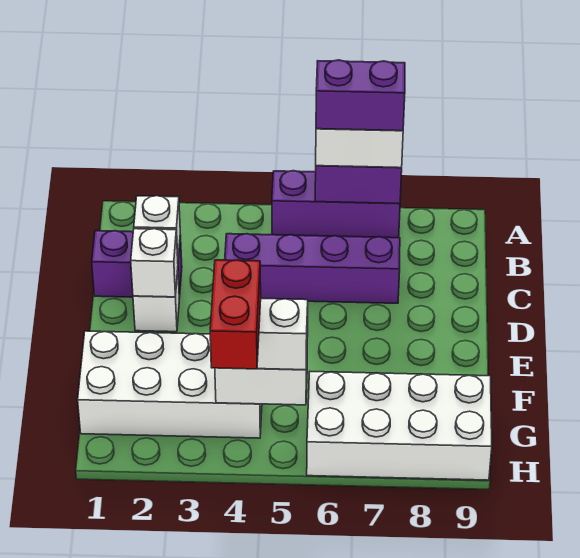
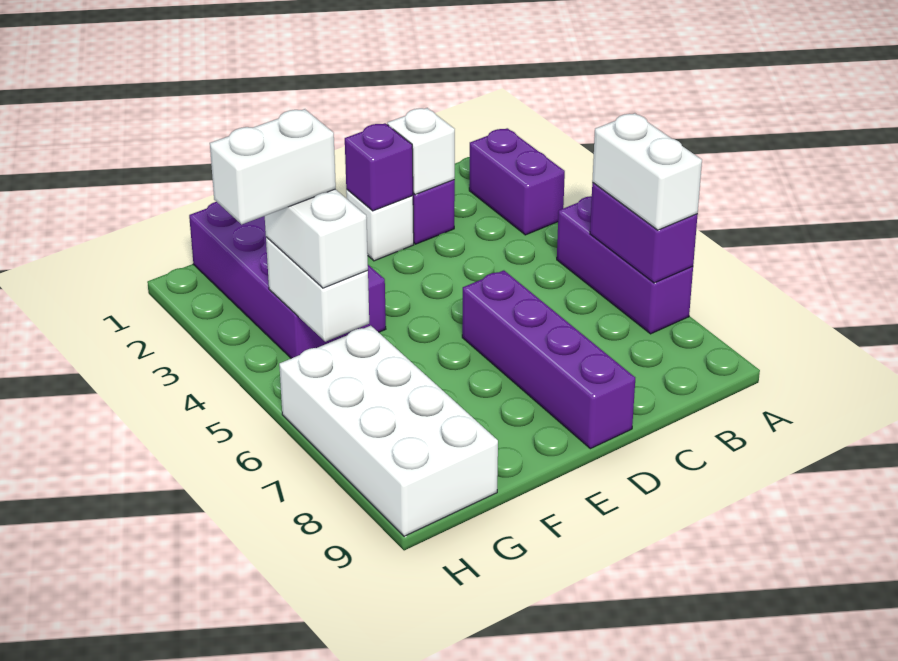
purple 1x2 brick [316,60,405,131] -> purple 1x2 brick moved to [469,128,565,235]
purple 1x4 brick [225,234,400,303] -> purple 1x4 brick moved to [462,270,635,449]
white 1x1 brick [131,229,178,297] -> purple 1x1 brick [345,123,413,211]
white 2x4 brick [78,331,262,438] -> purple 2x4 brick [189,202,386,358]
red 1x2 brick [210,260,261,369] -> white 1x2 brick [210,109,336,224]

